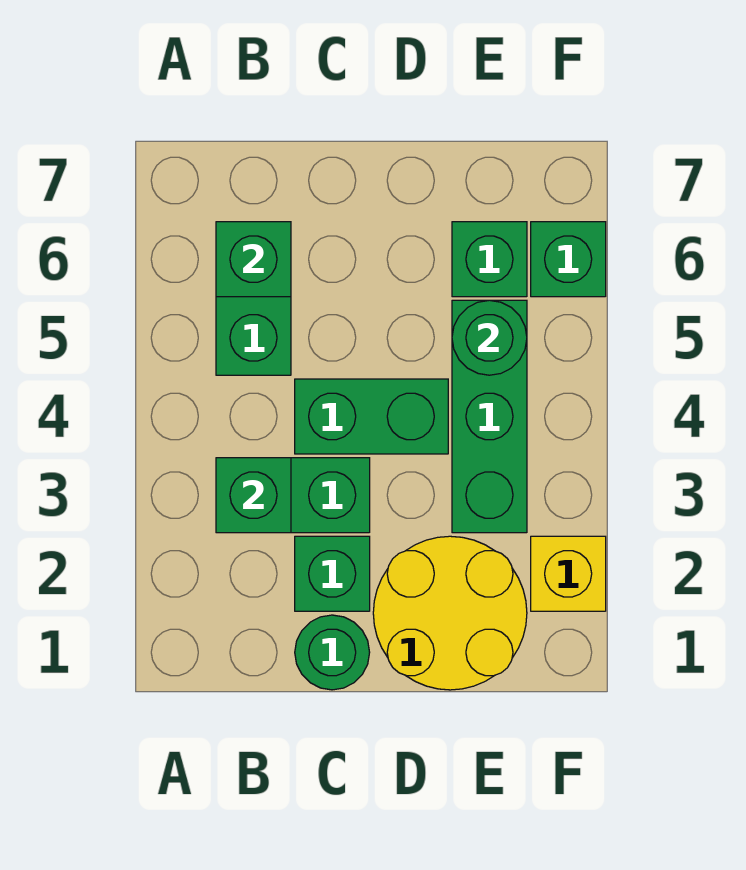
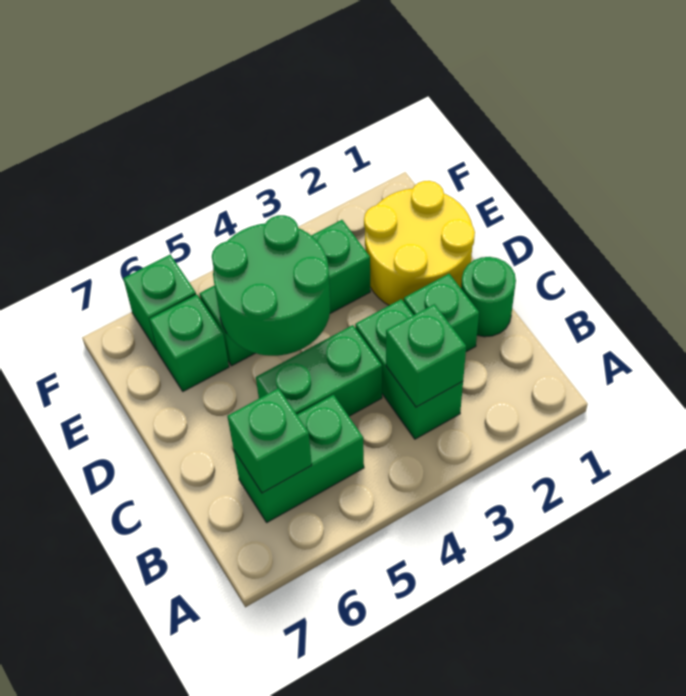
green 1x2 brick [295,379,448,454] -> green 1x2 brick turned to [256,325,382,416]
green 1x1 round brick [452,300,527,375] -> green 2x2 round brick [212,215,330,356]
yellow 1x1 brick [531,536,606,611] -> none

